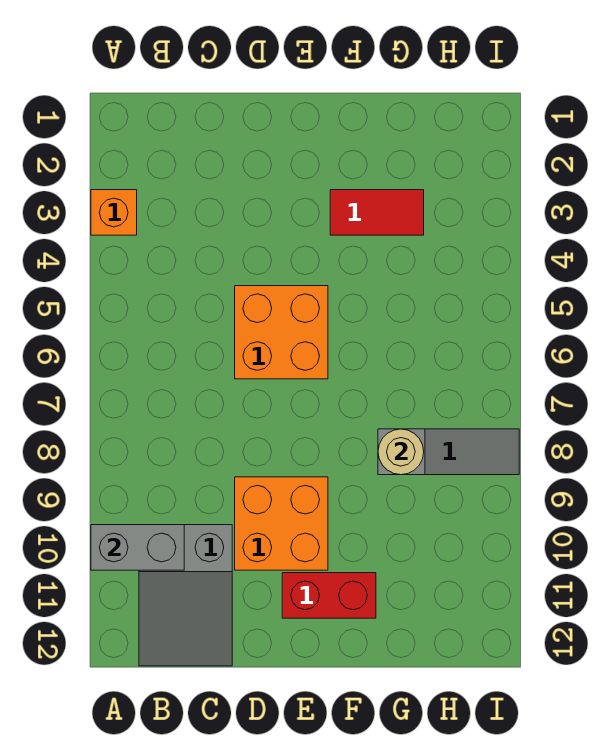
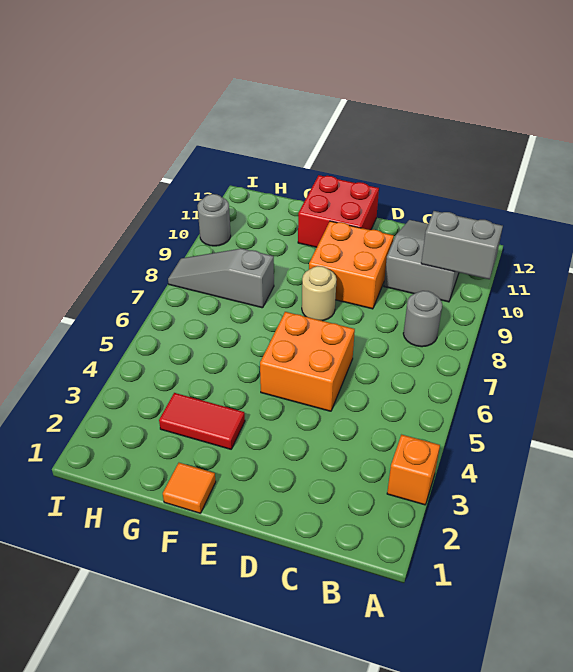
none -> grey 1x1 round brick [403,291,442,347]
red 1x2 brick [282,573,376,618] -> red 2x2 brick [298,175,379,247]
none -> orange 1x1 tile [163,463,216,513]
tan 1x1 round brick [378,429,424,475] -> tan 1x1 round brick moved to [302,266,336,321]
none -> grey 1x1 round brick [197,194,231,246]

